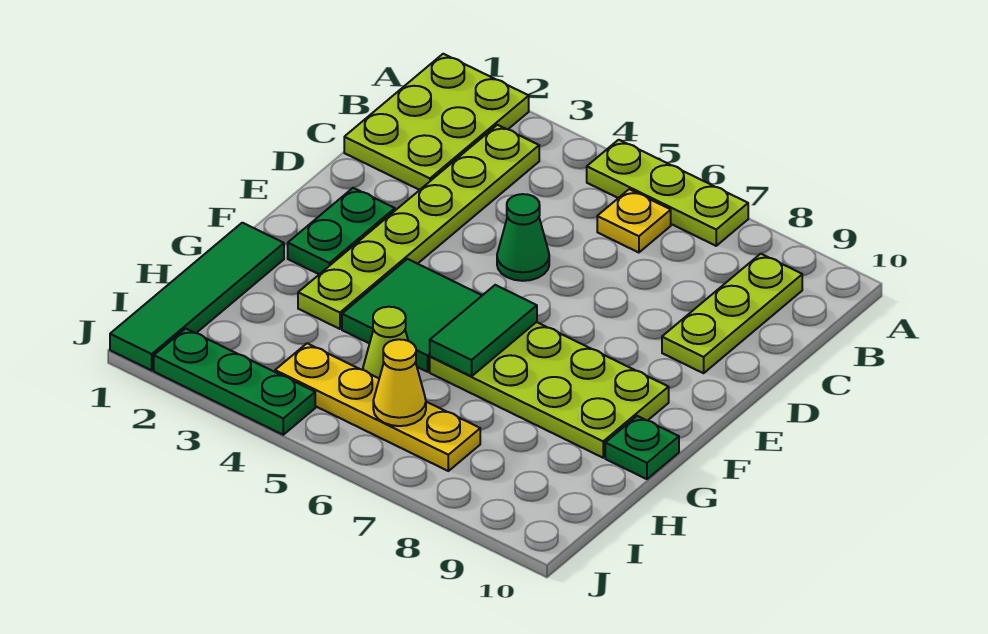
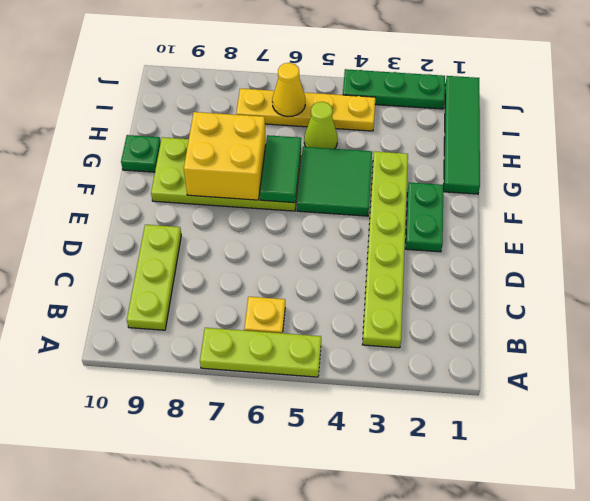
lime 2x3 plate [344,54,529,190] -> none
green 1x1 cone [497,194,549,281] -> none
none -> yellow 2x2 brick [184,112,266,200]

